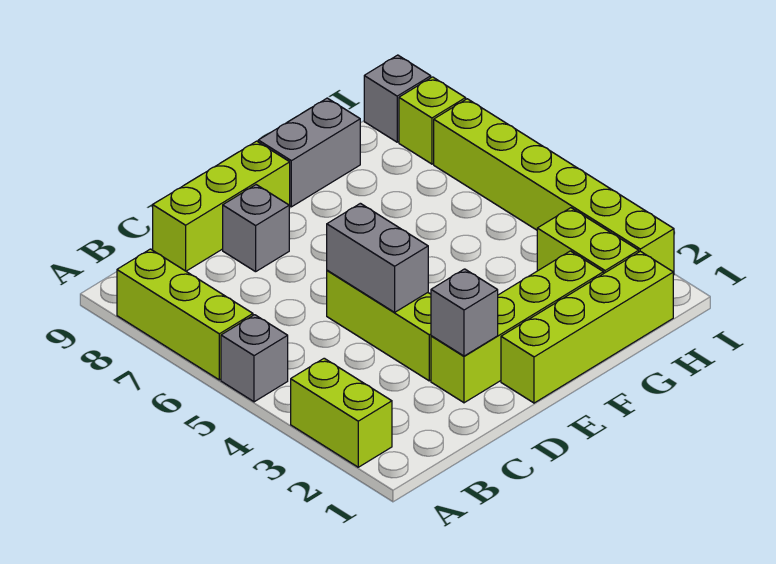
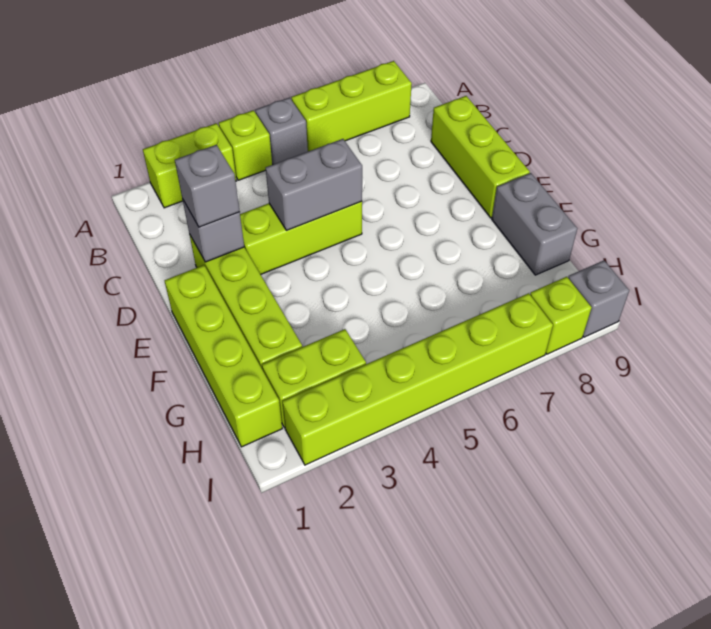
none -> lime 1x1 brick [219,110,272,180]
grey 1x1 brick [223,185,289,272] -> grey 1x1 brick moved to [175,145,240,227]

